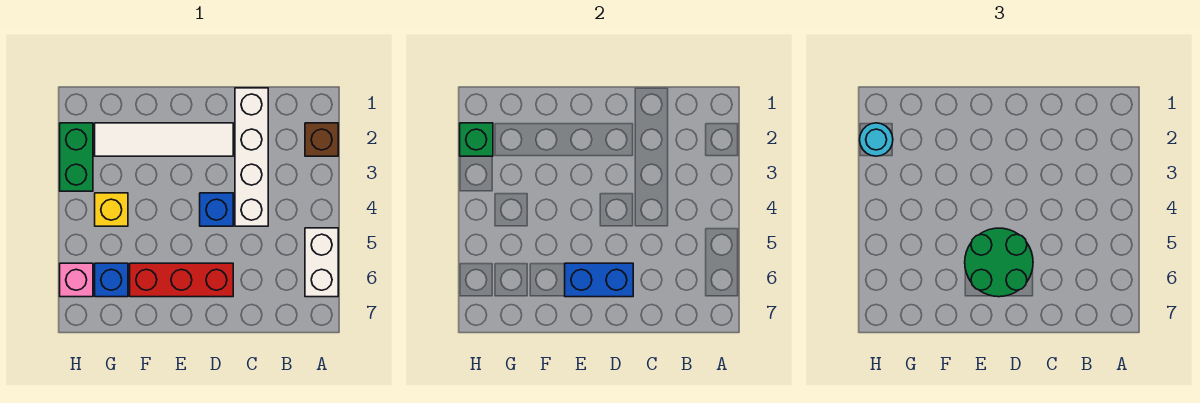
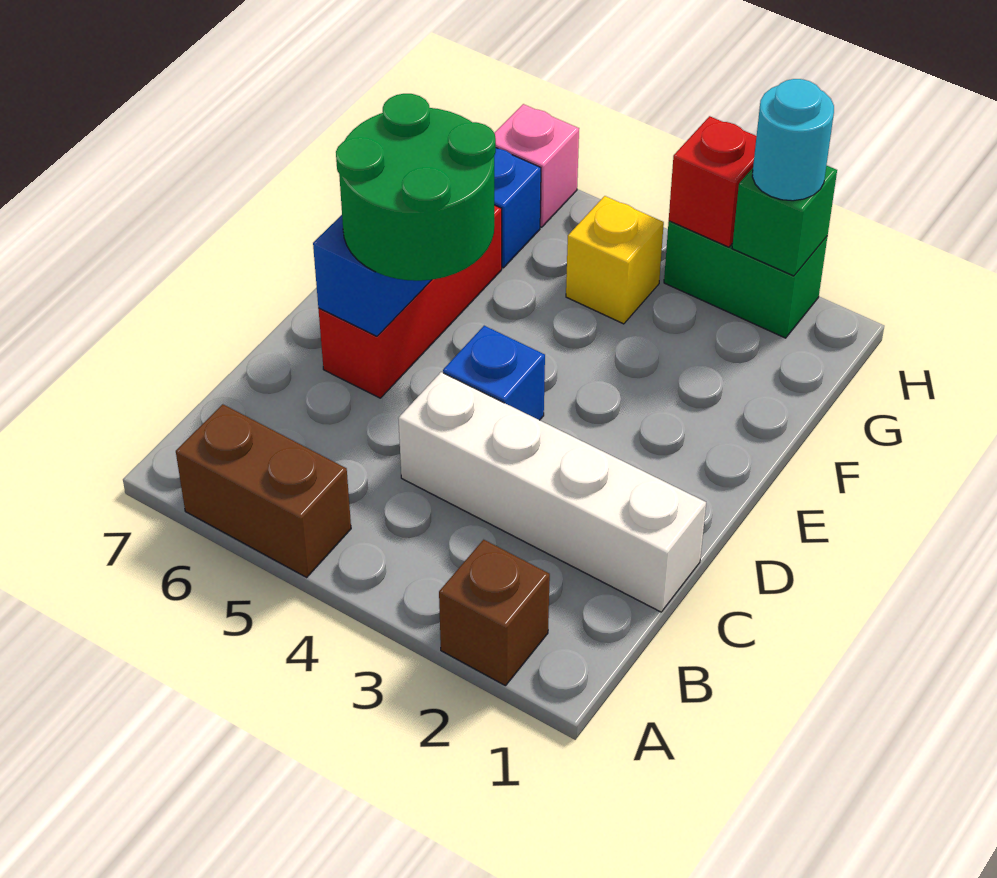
white 1x2 brick [305,228,338,297] -> brown 1x2 brick [176,404,351,577]
white 1x4 tile [95,123,233,156] -> none
none -> red 1x1 brick [669,116,757,247]

